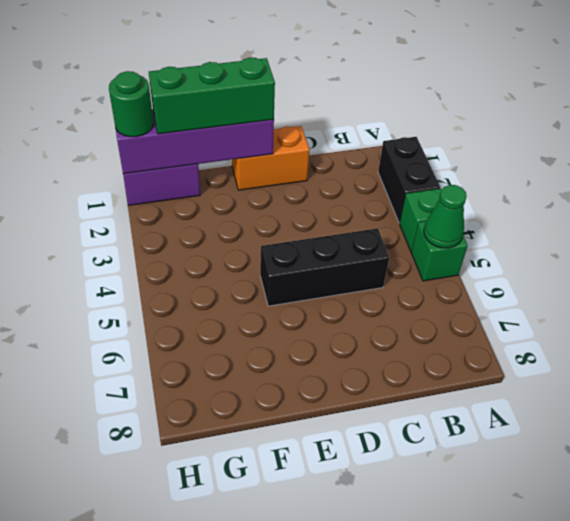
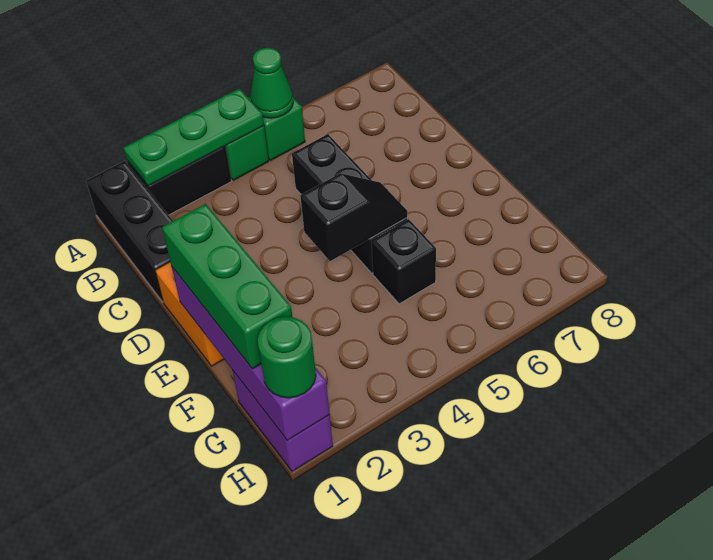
none -> black 1x3 brick [86,161,173,302]
none -> green 1x3 plate [124,88,264,186]
none -> black 1x2 slope [300,173,407,261]
none -> black 1x1 brick [371,219,436,304]

